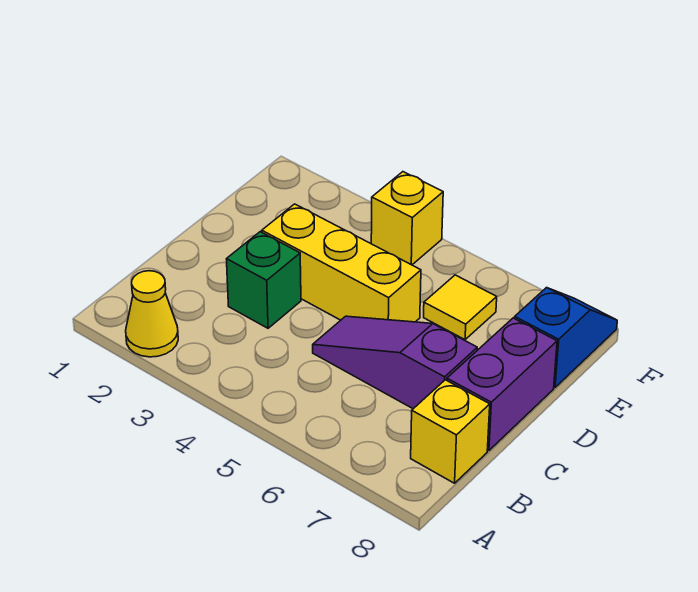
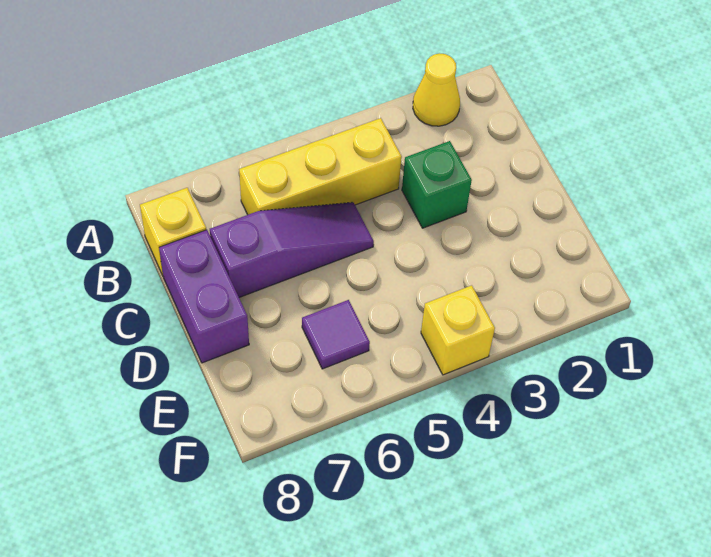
yellow 1x3 brick [262,204,421,322] -> yellow 1x3 brick moved to [239,118,402,215]
yellow 1x1 tile [424,275,497,340] -> purple 1x1 tile [302,300,370,369]
blue 1x2 slope [515,288,617,387] -> none

